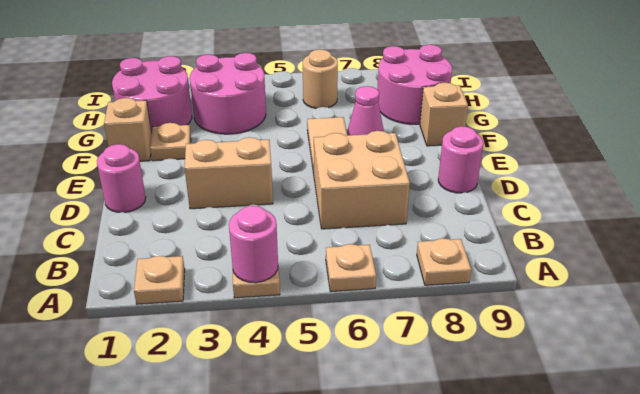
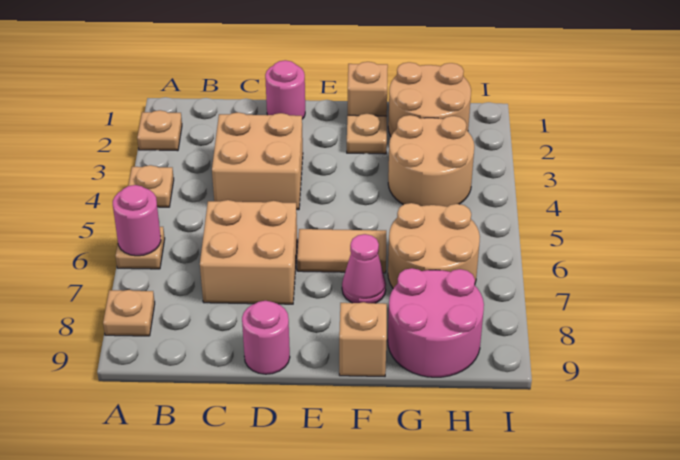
pink 1x1 round brick [229,206,278,283] -> pink 1x1 round brick moved to [113,185,161,256]
tan 1x2 brick [185,137,273,209] -> tan 2x2 brick [212,112,303,210]
pink 2x2 round brick [112,56,192,133] -> tan 2x2 round brick [388,62,471,136]
pink 2x2 round brick [190,53,266,134] -> tan 2x2 round brick [388,115,474,207]
tan 1x1 round brick [303,49,338,109] -> tan 2x2 round brick [388,203,480,288]

